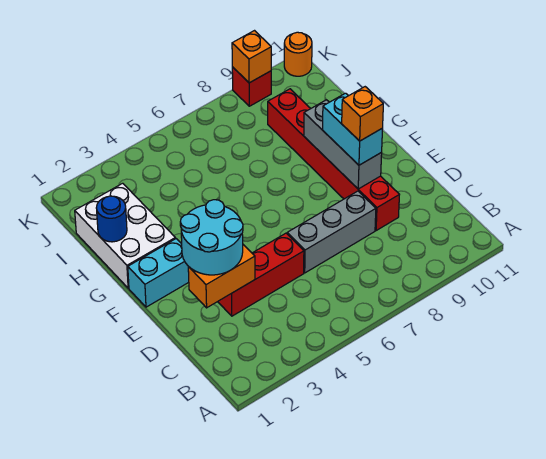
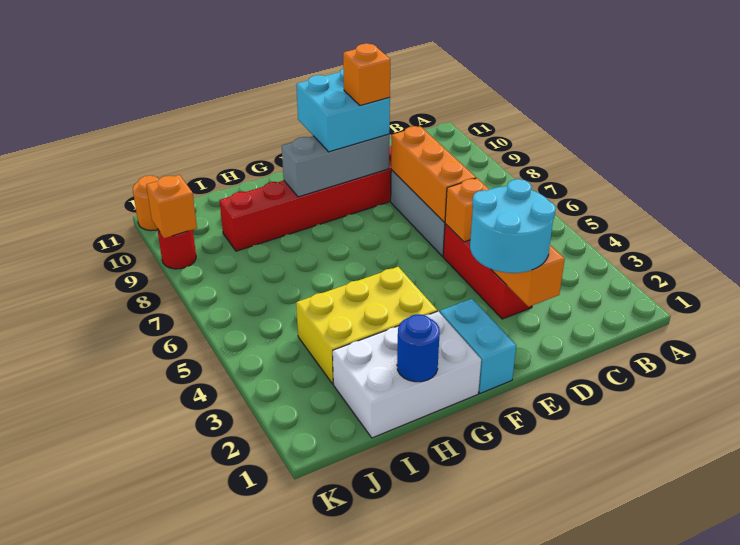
none -> orange 1x1 brick [445,178,489,242]
none -> orange 1x3 brick [391,126,476,222]
cyan 1x2 brick [323,93,383,165] -> cyan 2x2 brick [296,69,390,152]
none -> yellow 2x3 brick [296,267,437,384]
red 1x1 brick [232,67,271,106] -> red 1x1 round brick [157,229,196,269]

